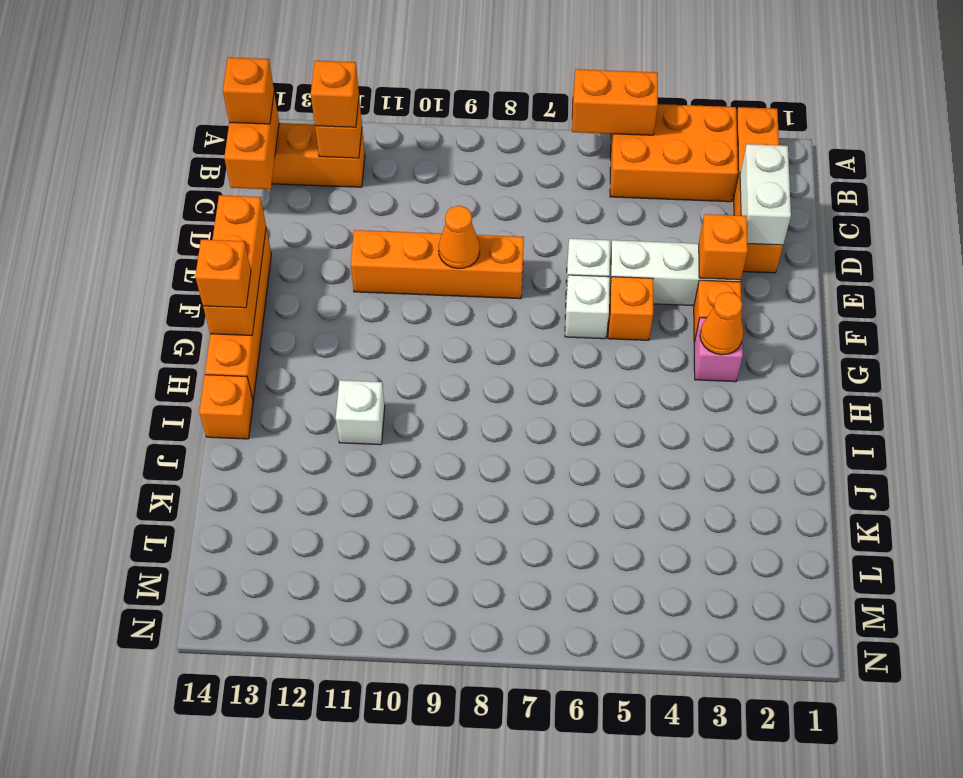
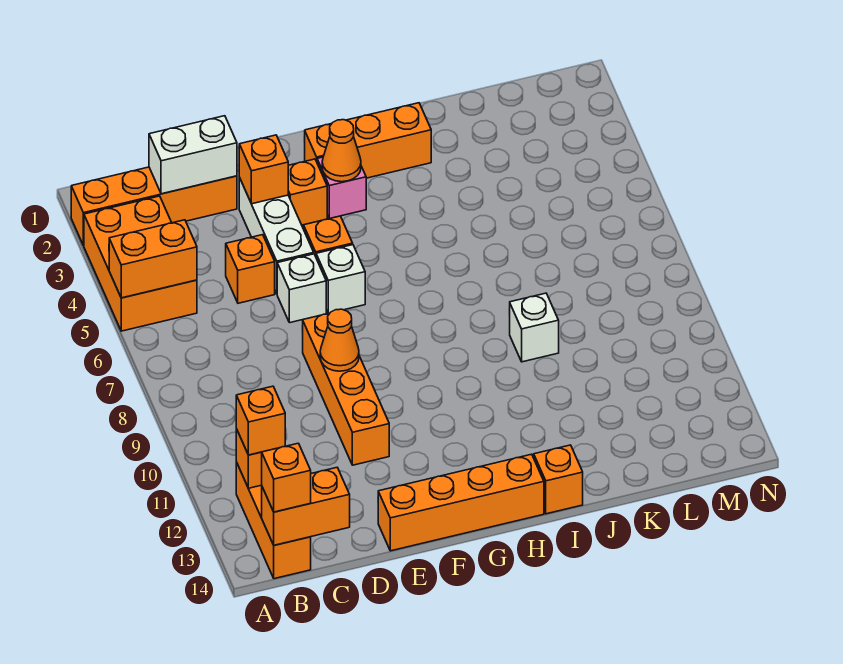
orange 1x2 brick [572,69,658,135] -> orange 1x2 brick turned to [109,220,197,298]
orange 1x3 brick [203,195,266,336] -> orange 1x3 brick moved to [305,103,431,178]
orange 1x1 brick [195,240,251,308] -> orange 1x1 brick moved to [226,235,275,303]
white 1x1 brick [336,380,385,445] -> white 1x1 brick moved to [509,293,559,362]

